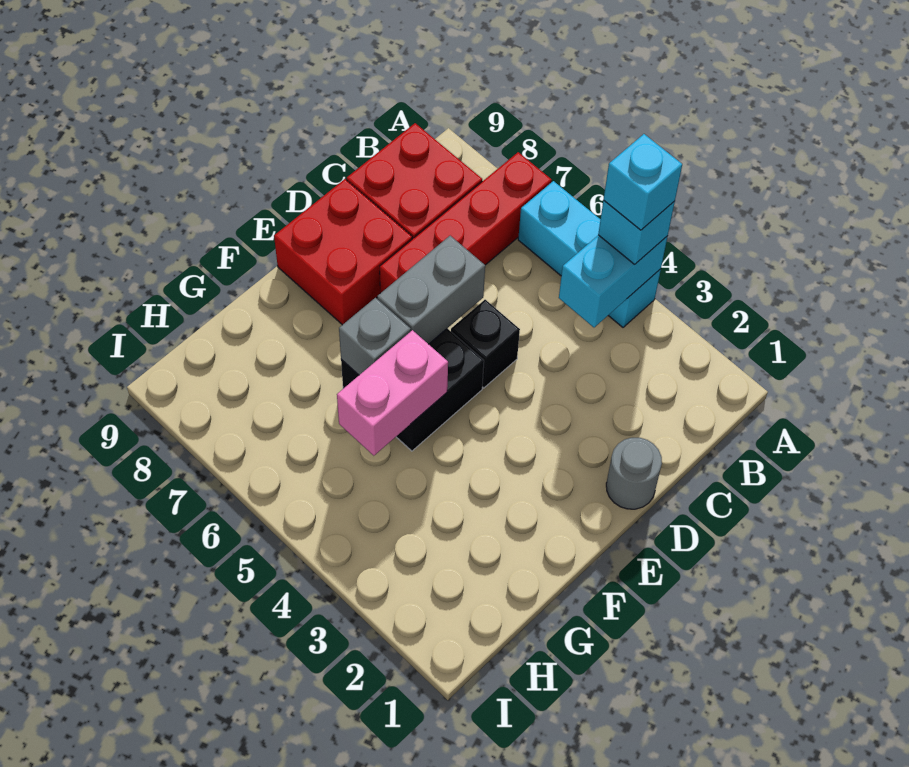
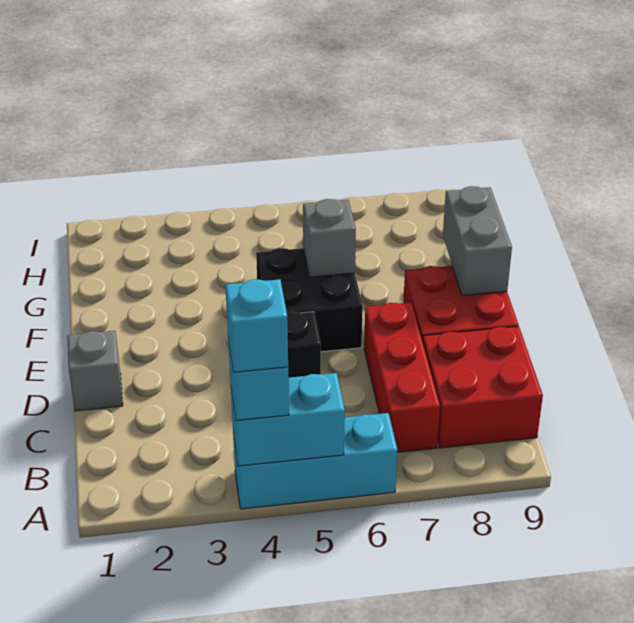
cyan 1x2 brick [559,235,668,327] -> cyan 1x2 brick turned to [231,373,345,466]
red 1x4 brick [380,152,552,293] -> red 1x3 brick [364,303,440,452]
grey 1x1 round brick [606,438,662,509] -> grey 1x1 brick [67,331,123,411]
grey 1x2 brick [377,236,485,344] -> grey 1x2 brick moved to [443,186,512,296]
pink 1x2 brick [337,330,448,456] -> none

